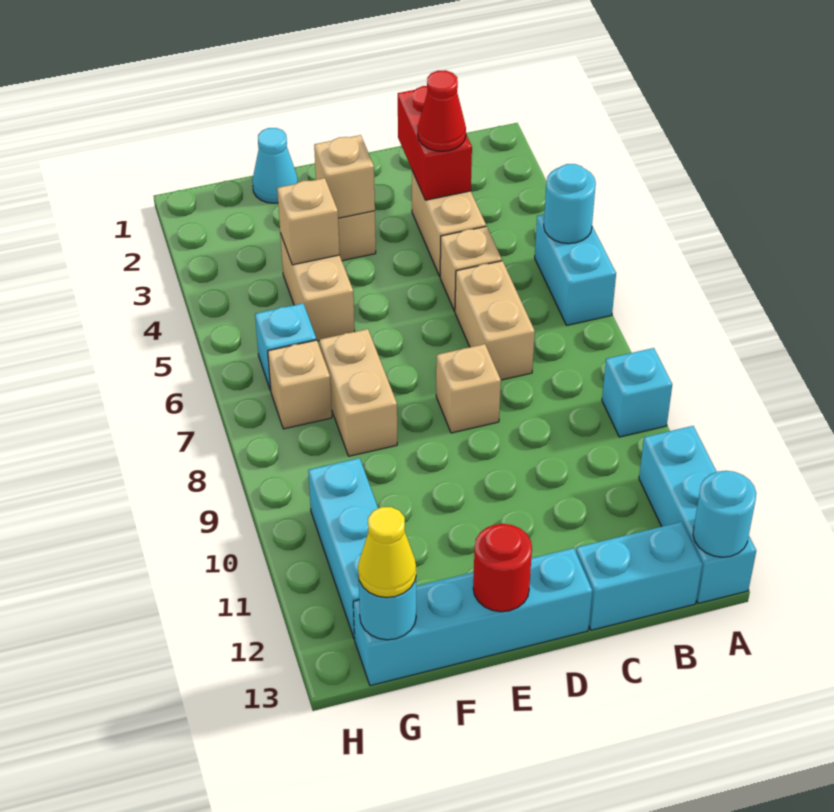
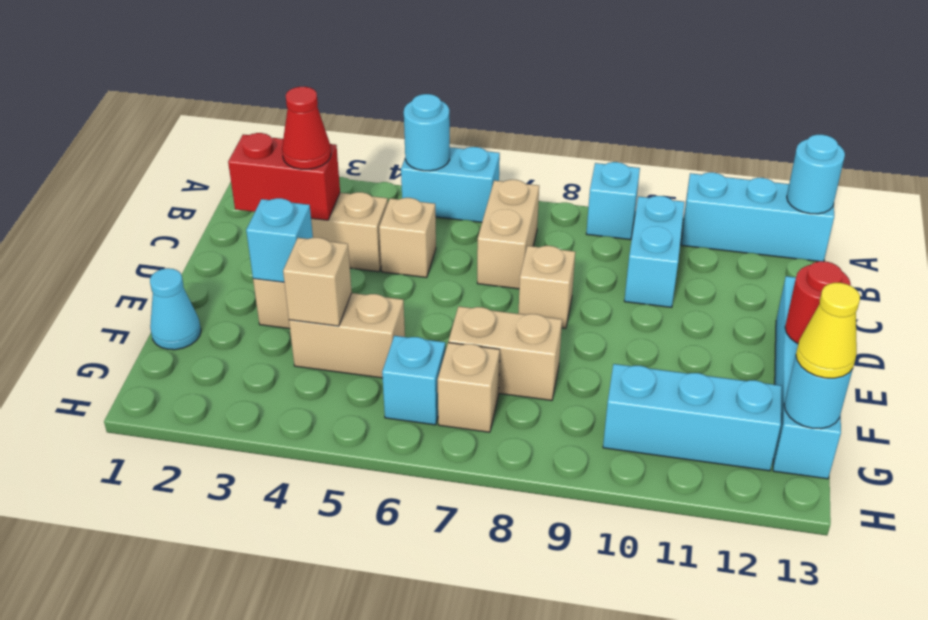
cyan 1x2 brick [576,522,702,630] -> cyan 1x2 brick moved to [624,196,685,307]
tan 1x2 brick [455,261,535,380] -> tan 1x2 brick turned to [477,180,539,289]
tan 1x1 brick [314,135,375,219] -> cyan 1x1 brick [246,198,313,282]

